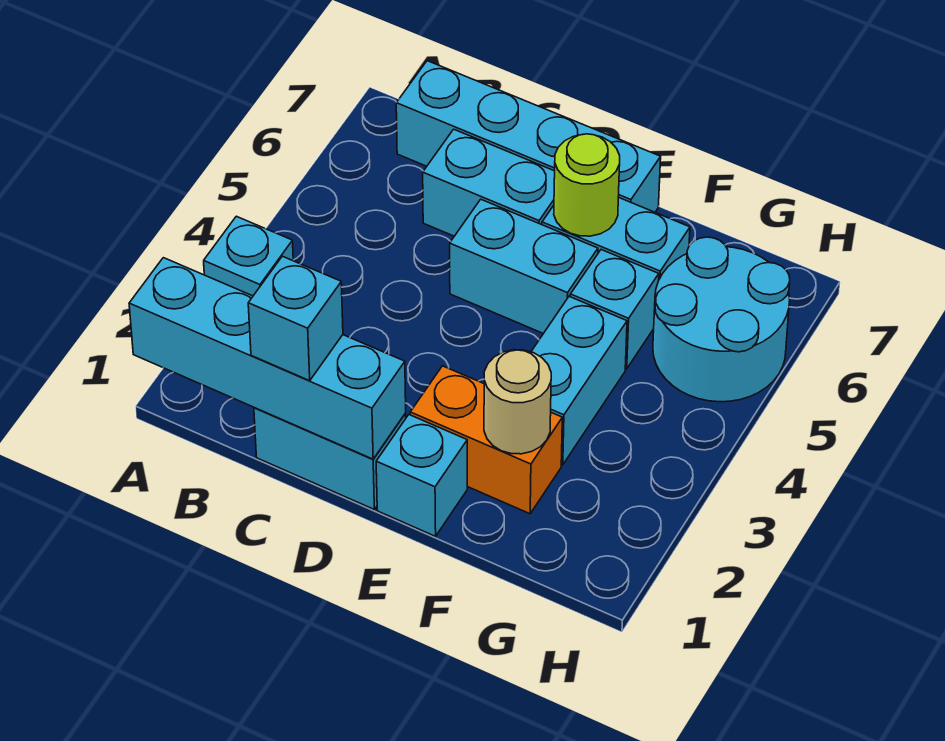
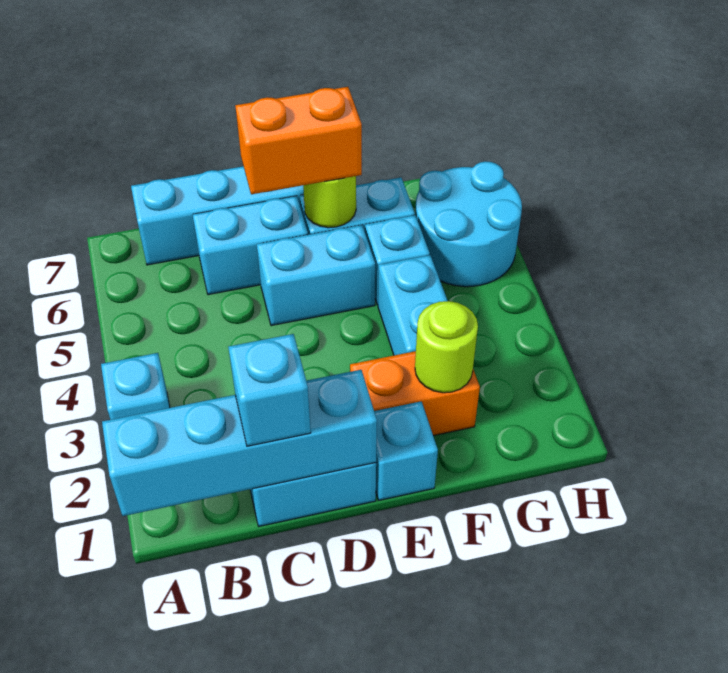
none -> orange 1x2 brick [235,87,362,194]
tan 1x1 round brick [484,350,551,454] -> lime 1x1 round brick [415,301,478,393]

